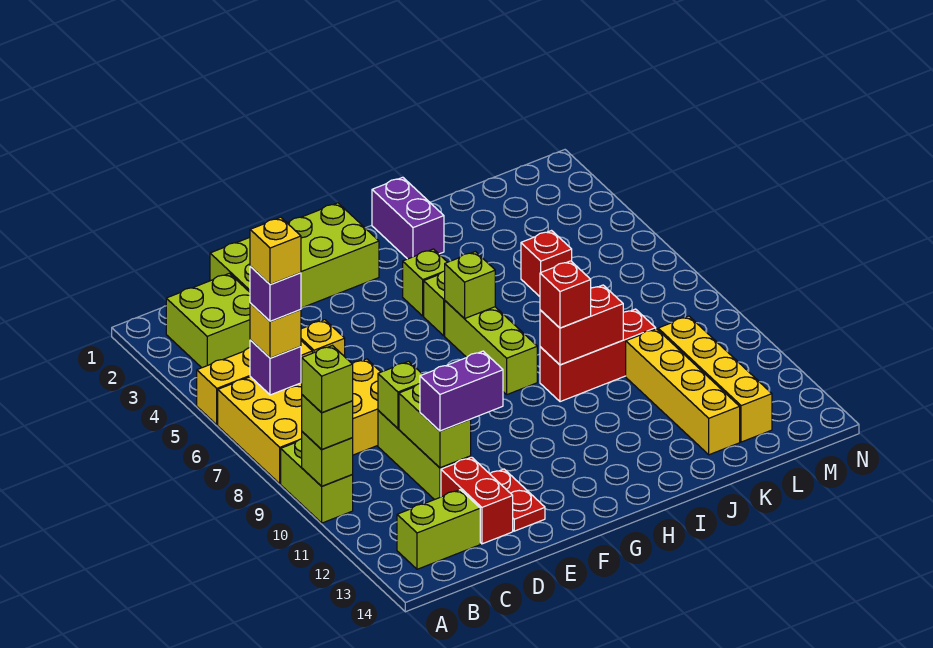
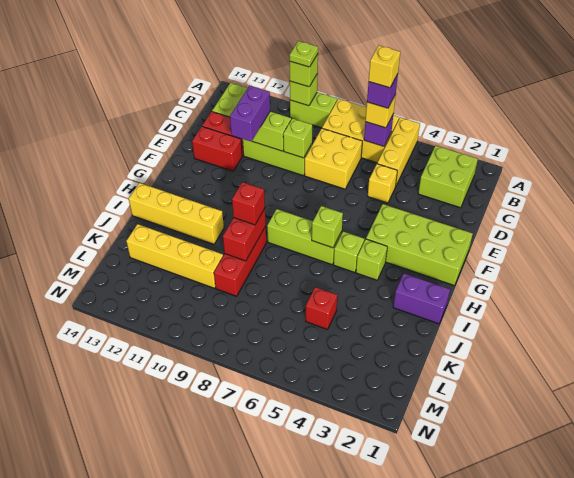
lime 1x1 brick [302,346,353,413] -> lime 1x1 plate [290,41,318,67]
lime 2x4 brick [210,203,379,308] -> lime 2x4 brick turned to [366,204,473,286]
red 1x2 plate [490,469,545,531] -> red 1x2 brick [192,127,242,171]
yellow 1x4 brick [658,316,772,442] -> yellow 1x4 brick moved to [129,183,224,244]

